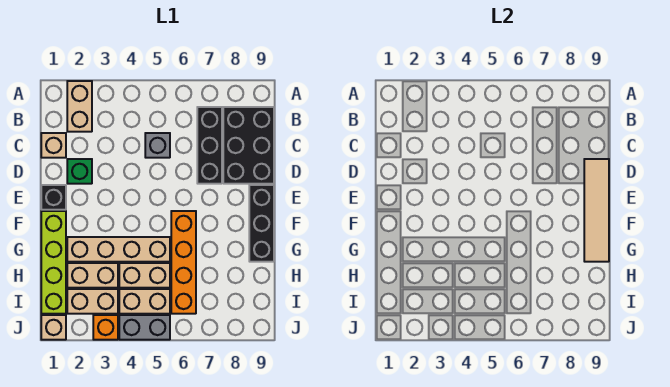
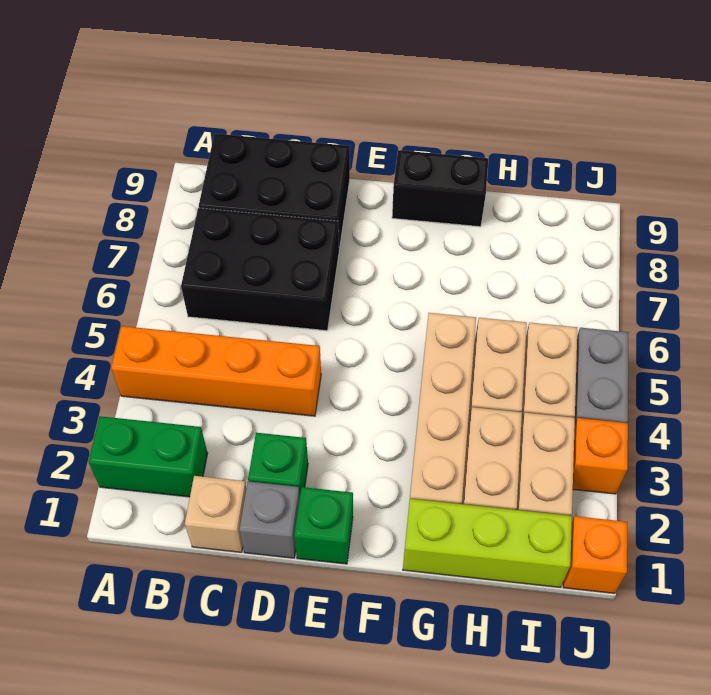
tan 1x2 brick [67,81,92,132] -> green 1x2 brick [88,416,208,497]
black 1x3 brick [197,107,222,184] -> black 2x3 brick [181,208,339,331]
grey 1x1 brick [145,133,170,158] -> grey 1x1 brick moved to [239,481,300,558]
tan 1x4 tile [584,159,609,262] -> none
black 1x1 brick [41,185,66,210] -> green 1x1 brick [294,487,353,564]
black 1x3 brick [249,185,274,262] -> black 1x2 brick [392,150,489,227]
lime 1x4 brick [41,211,66,314] -> lime 1x3 brick [403,499,572,587]
orange 1x4 brick [171,211,196,314] -> orange 1x4 brick moved to [111,326,321,416]
tan 1x1 brick [41,315,66,340] -> orange 1x1 brick [563,516,627,593]

